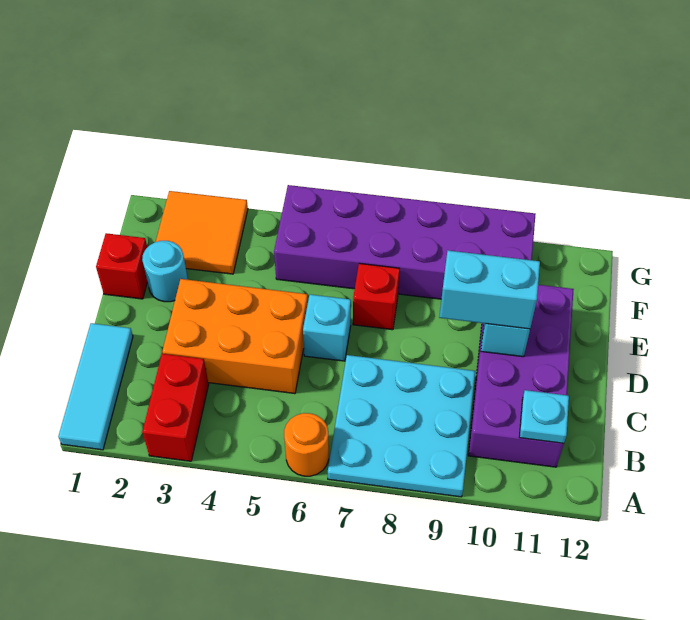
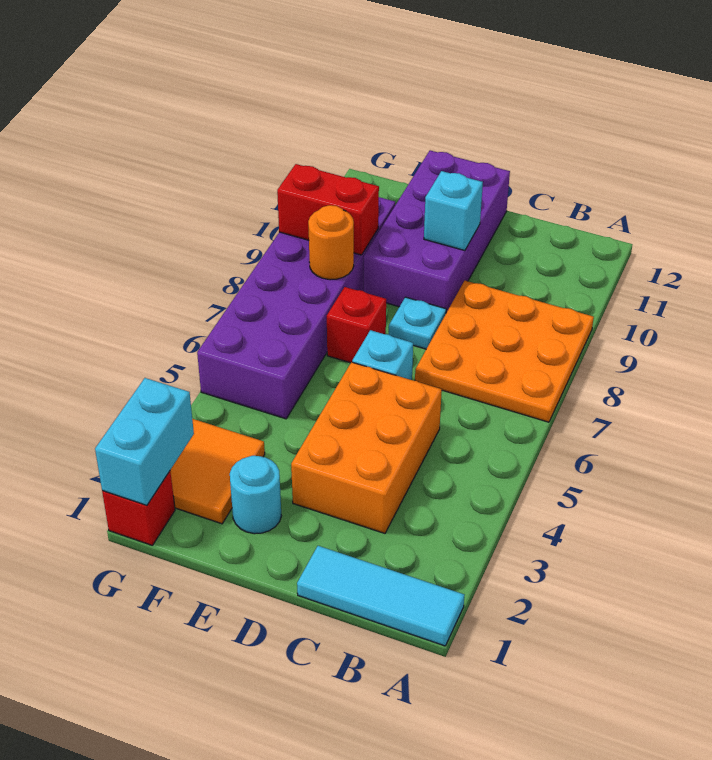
red 1x2 brick [142,354,209,461] -> red 1x2 brick moved to [277,164,379,255]
orange 1x1 round brick [284,413,329,476] -> orange 1x1 round brick moved to [308,205,354,280]
cyan 3x3 plate [328,355,475,497] -> orange 3x3 plate [415,281,594,422]
purple 2x4 brick [468,285,574,467] -> purple 2x4 brick turned to [364,150,510,313]
cyan 1x1 plate [519,390,569,443] -> cyan 1x1 plate moved to [389,297,446,349]
cyan 1x2 brick [439,251,540,329] -> cyan 1x2 brick moved to [95,378,194,506]
red 1x1 brick [96,233,147,299] -> red 1x1 brick moved to [102,471,175,545]

